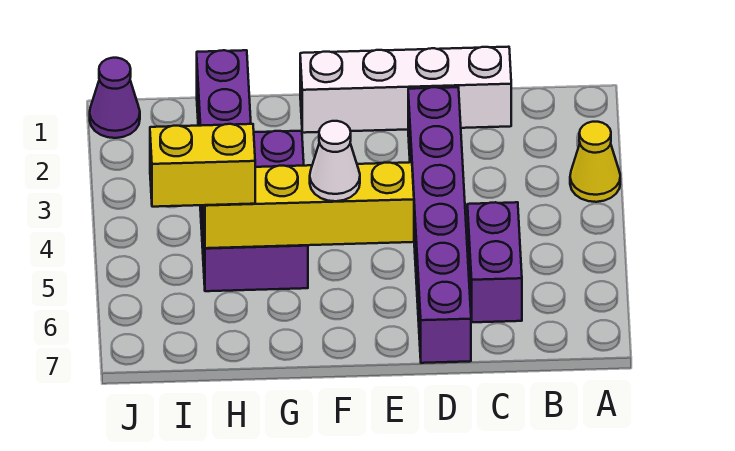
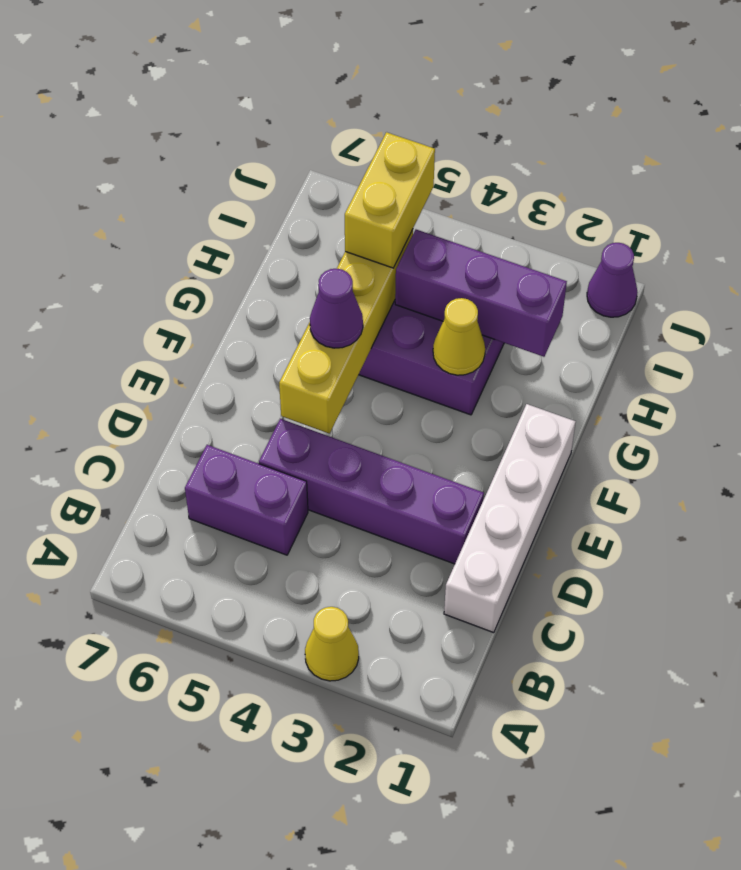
purple 1x6 brick [408,87,471,363] -> purple 1x4 brick [259,419,484,564]
white 1x1 cone [310,121,360,201] -> purple 1x1 cone [310,269,363,348]
none -> yellow 1x1 cone [433,298,485,375]

